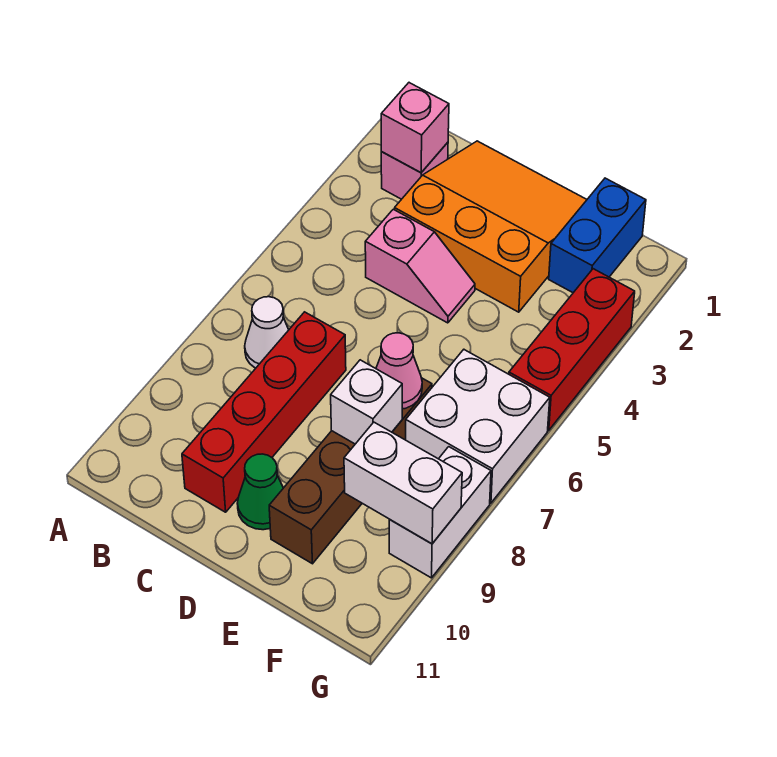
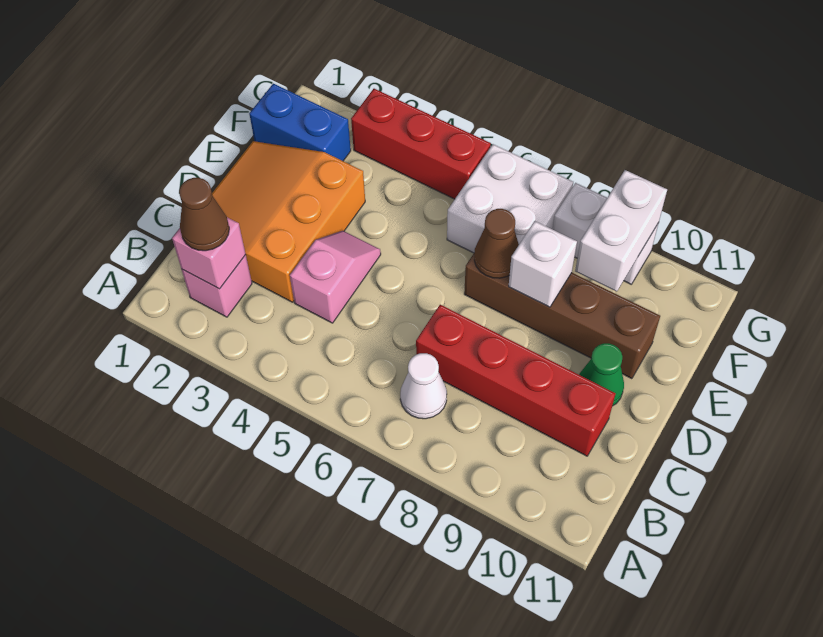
none -> brown 1x1 cone [179,178,229,251]
pink 1x1 cone [376,333,422,409] -> brown 1x1 cone [474,209,519,278]

